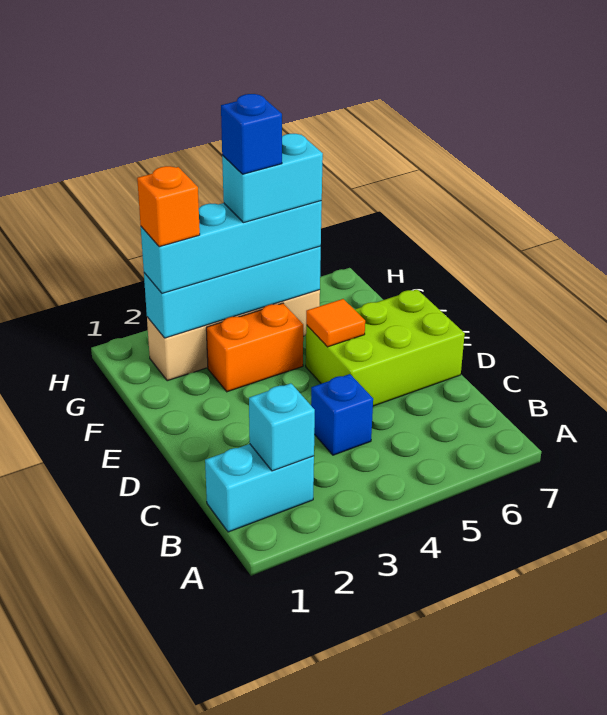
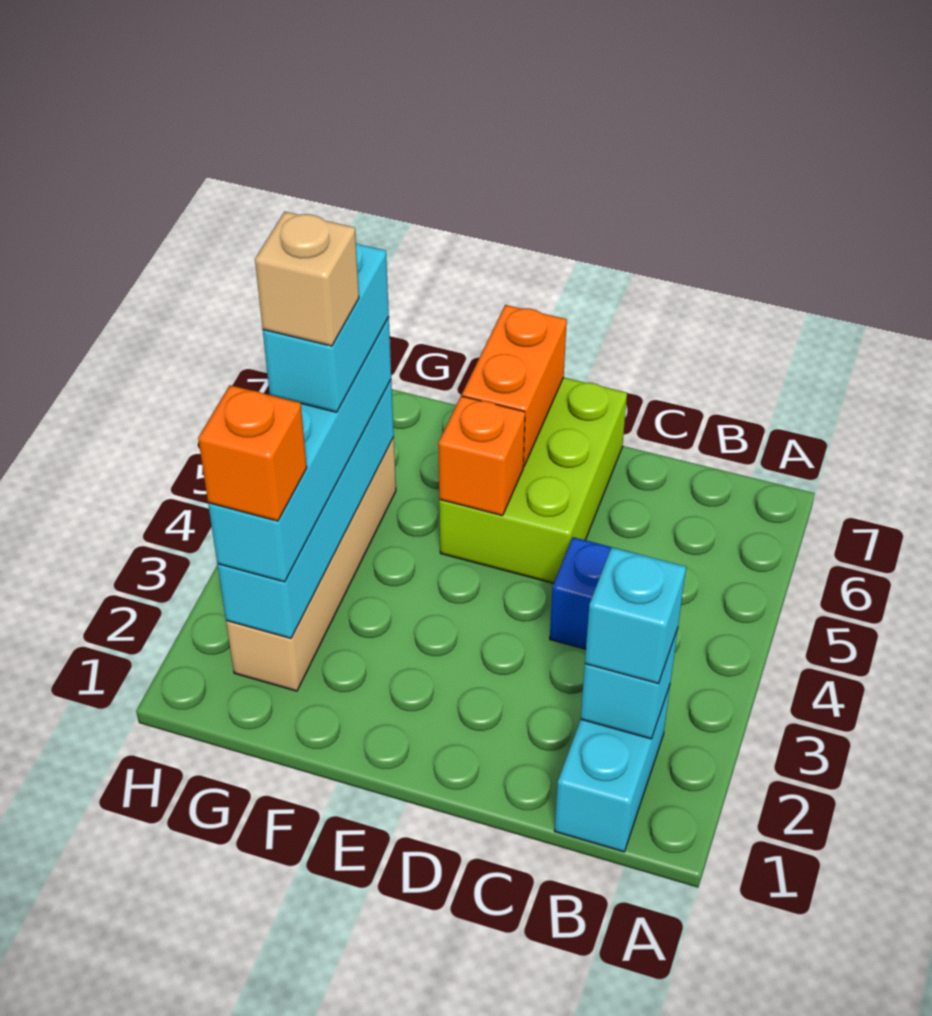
none -> cyan 1x1 brick [585,547,686,684]
orange 1x1 tile [306,299,365,347] -> orange 1x1 brick [438,396,525,516]
orange 1x2 brick [206,303,303,392] -> orange 1x2 brick moved to [462,305,567,466]
blue 1x1 brick [221,94,282,174] -> tan 1x1 brick [255,212,359,346]

